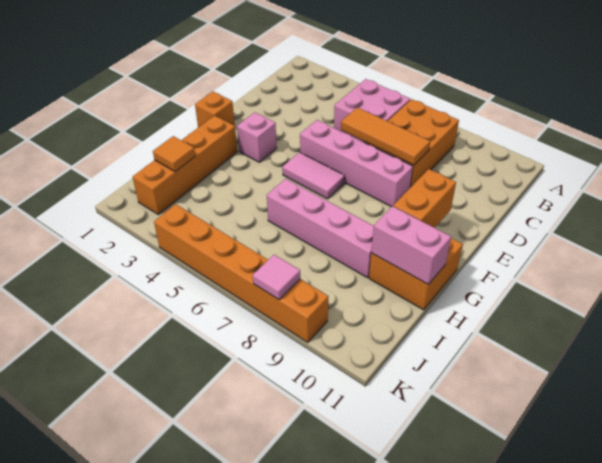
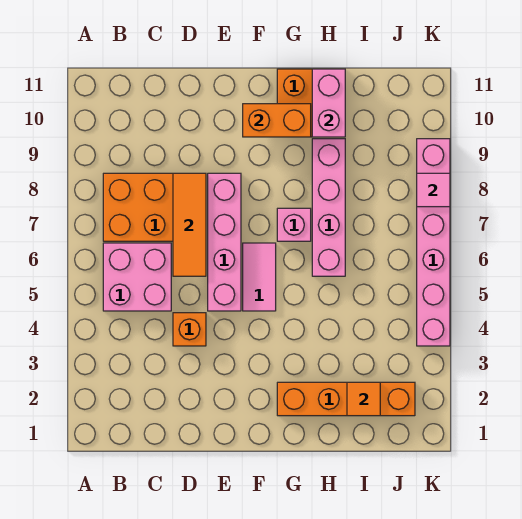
orange 1x1 brick [195,92,235,128] -> orange 1x1 brick moved to [173,313,206,346]
pink 1x1 brick [237,112,277,162] -> pink 1x1 brick moved to [277,208,311,241]
orange 1x6 brick [154,204,329,342] -> pink 1x6 brick [417,139,450,346]

